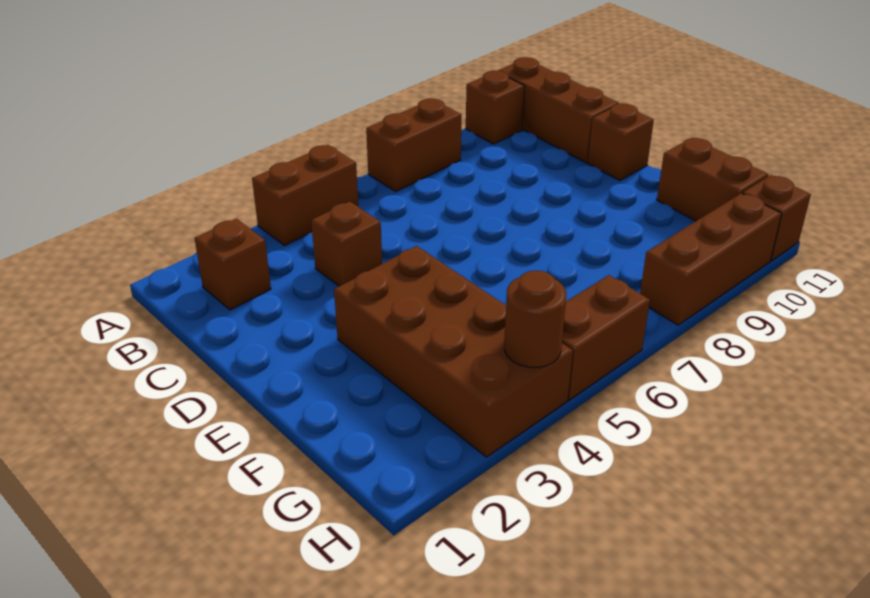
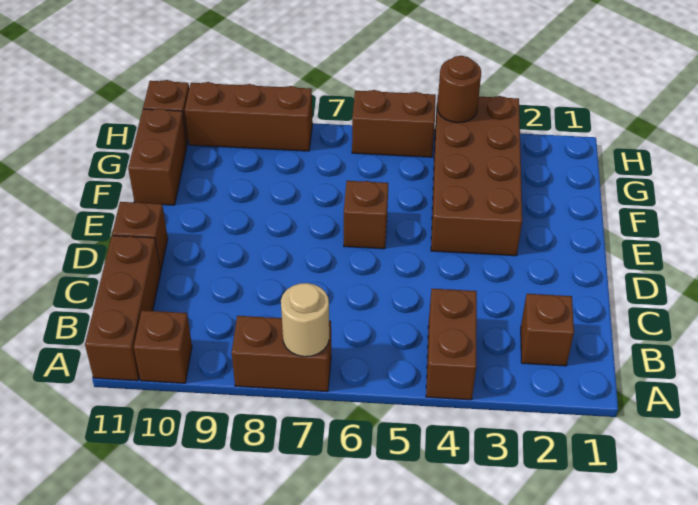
brown 1x2 brick [252,145,358,245] -> brown 1x2 brick turned to [426,289,477,400]
none -> tan 1x1 round brick [281,283,329,357]
brown 1x1 brick [311,202,382,286] -> brown 1x1 brick moved to [344,181,388,249]

